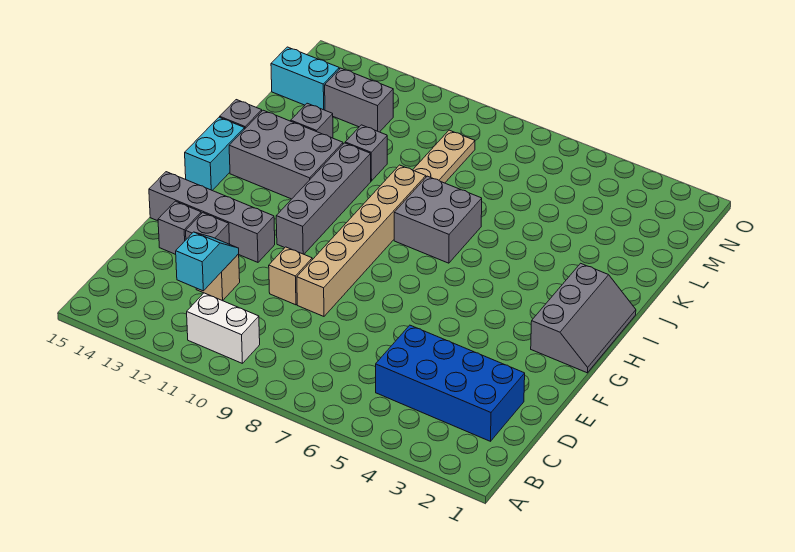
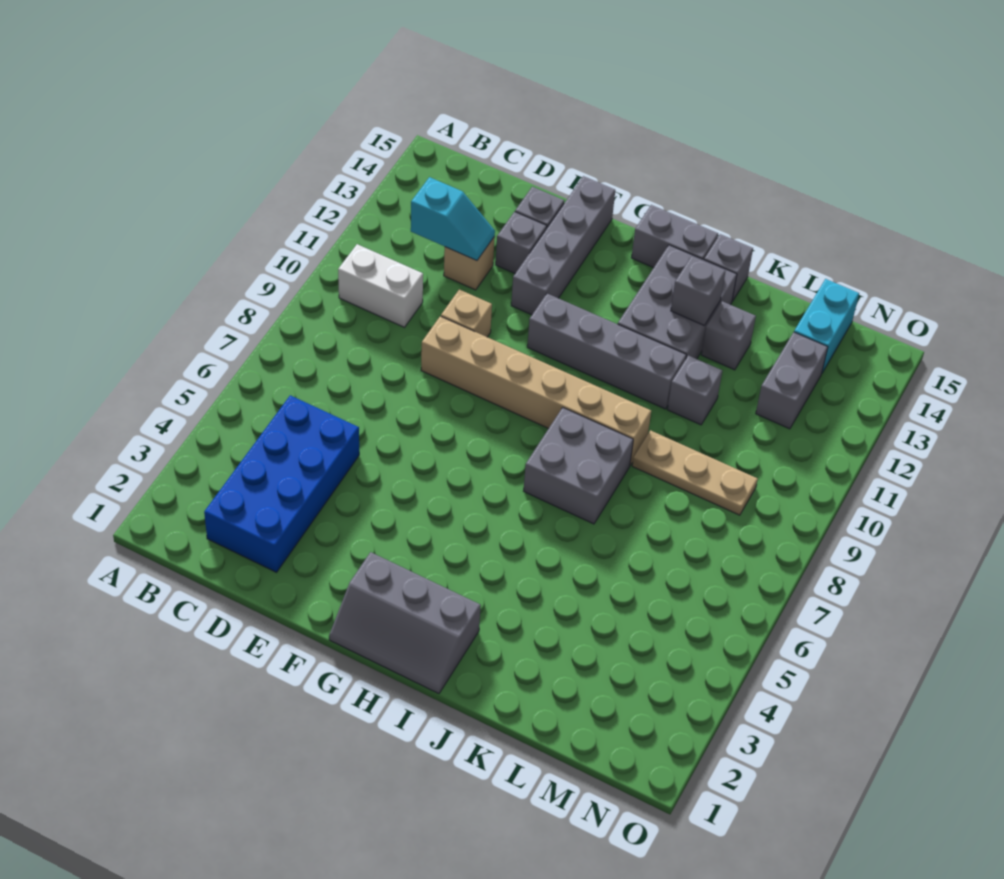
white 1x2 brick [187,293,260,364] -> white 1x2 brick turned to [338,244,423,327]
cyan 1x2 brick [185,117,244,190] -> grey 1x2 brick [631,205,718,268]
none -> grey 1x1 brick [671,256,725,326]

